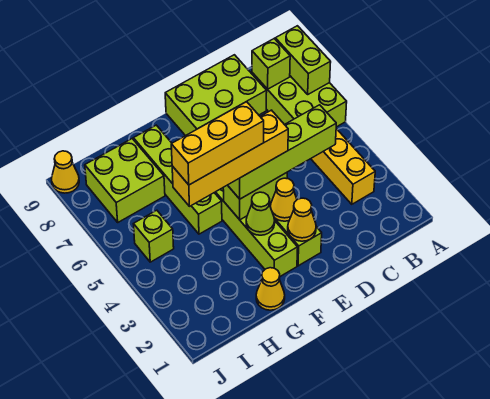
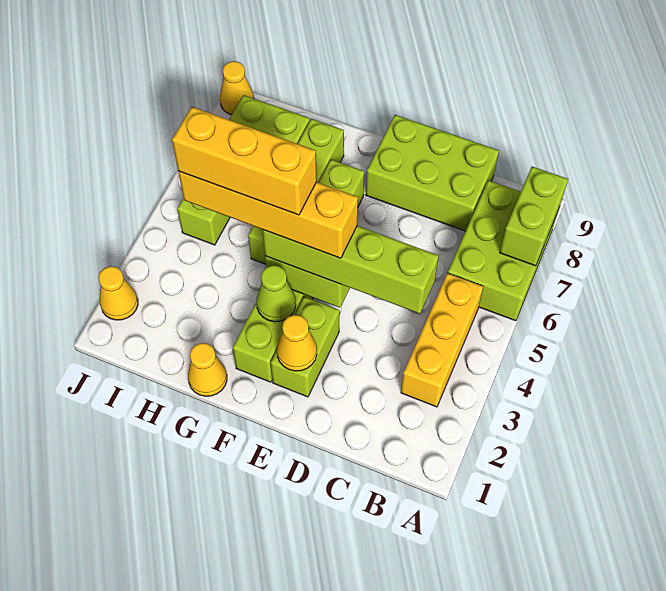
lime 1x1 brick [252,39,290,89] -> none
yellow 1x1 cone [270,178,297,221] -> yellow 1x1 cone moved to [98,266,138,320]

